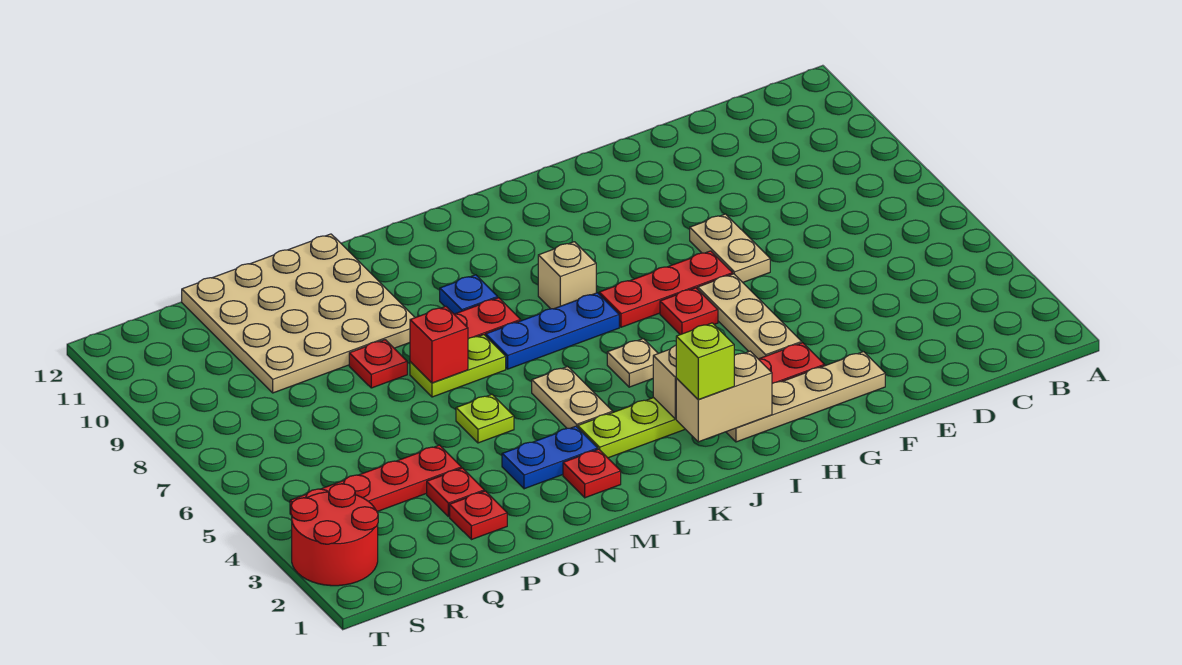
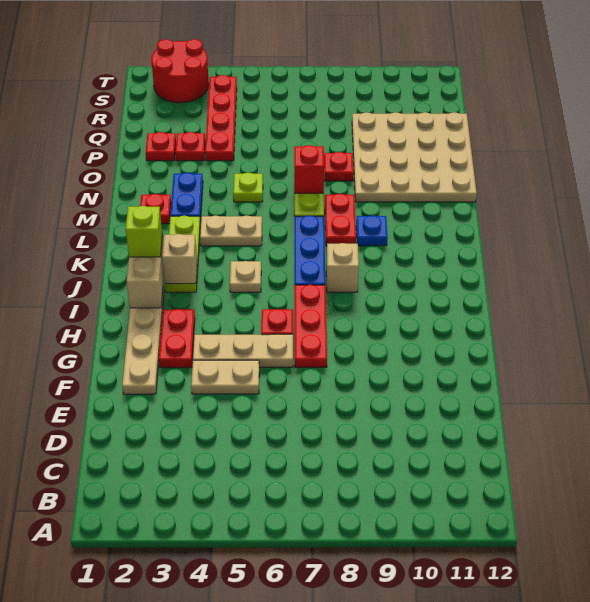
tan 1x2 plate [690,214,770,282] -> tan 1x2 plate moved to [191,360,259,394]

